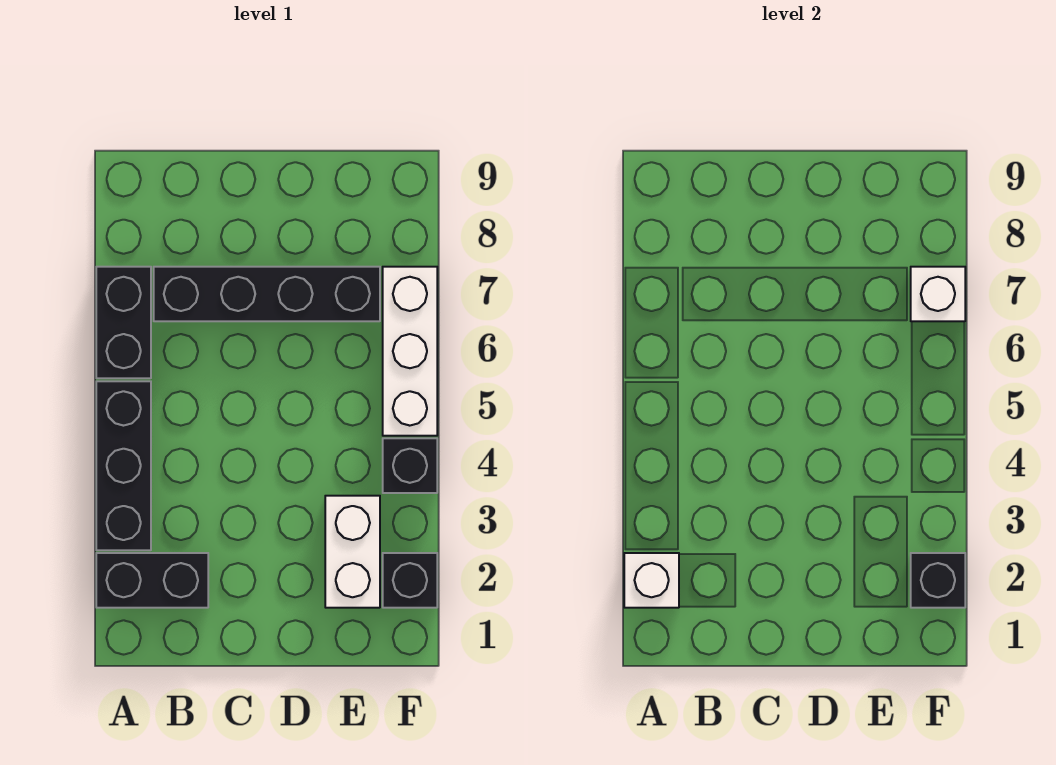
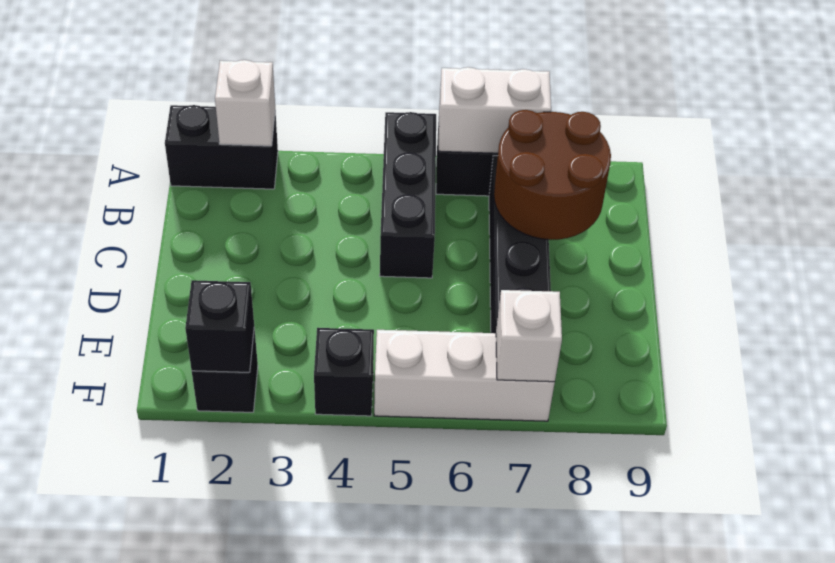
black 1x2 brick [96,553,208,608] -> black 1x2 brick turned to [165,105,278,189]
black 1x3 brick [96,381,151,550] -> black 1x3 brick turned to [380,112,436,278]
none -> brown 2x2 round brick [494,110,611,240]
white 1x2 brick [325,496,380,608] -> white 1x2 brick moved to [439,67,551,153]

